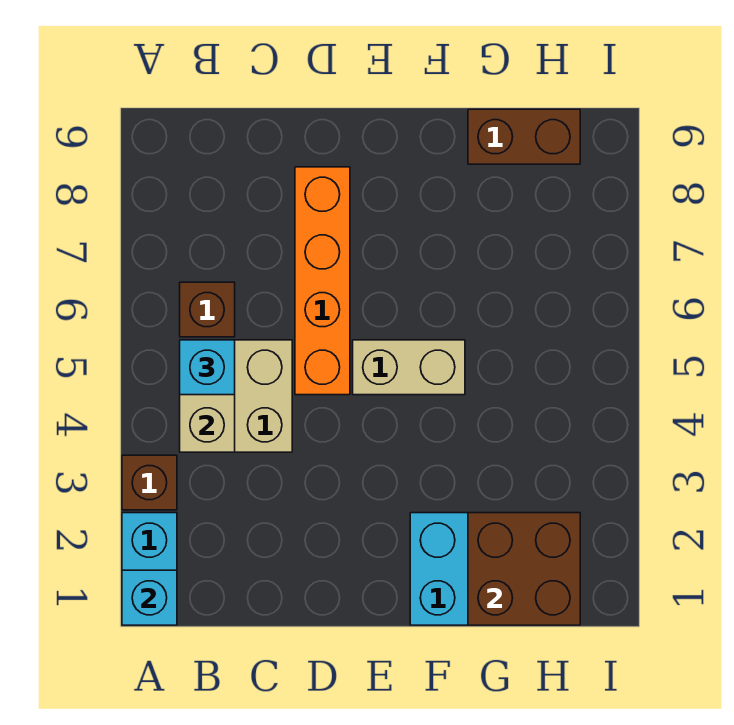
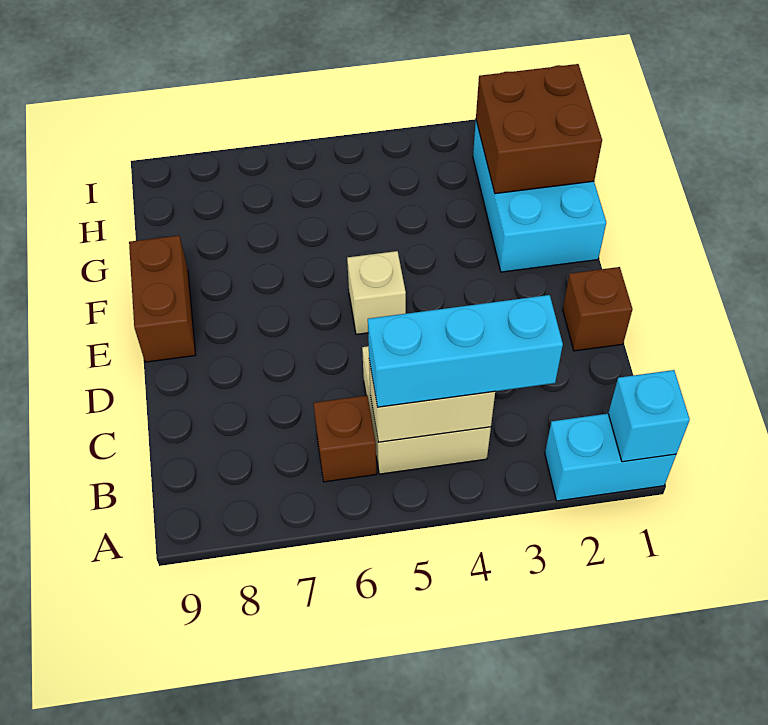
brown 1x1 brick [122,455,177,510] -> brown 1x1 brick moved to [563,267,633,351]
cyan 1x1 brick [180,340,235,395] -> cyan 1x3 brick [368,295,563,407]
orange 1x4 brick [295,167,350,395] -> none
tan 1x2 brick [353,340,465,395] -> tan 1x1 brick [347,251,406,334]
brown 1x2 brick [468,109,580,164] -> brown 1x2 brick moved to [129,236,196,362]

